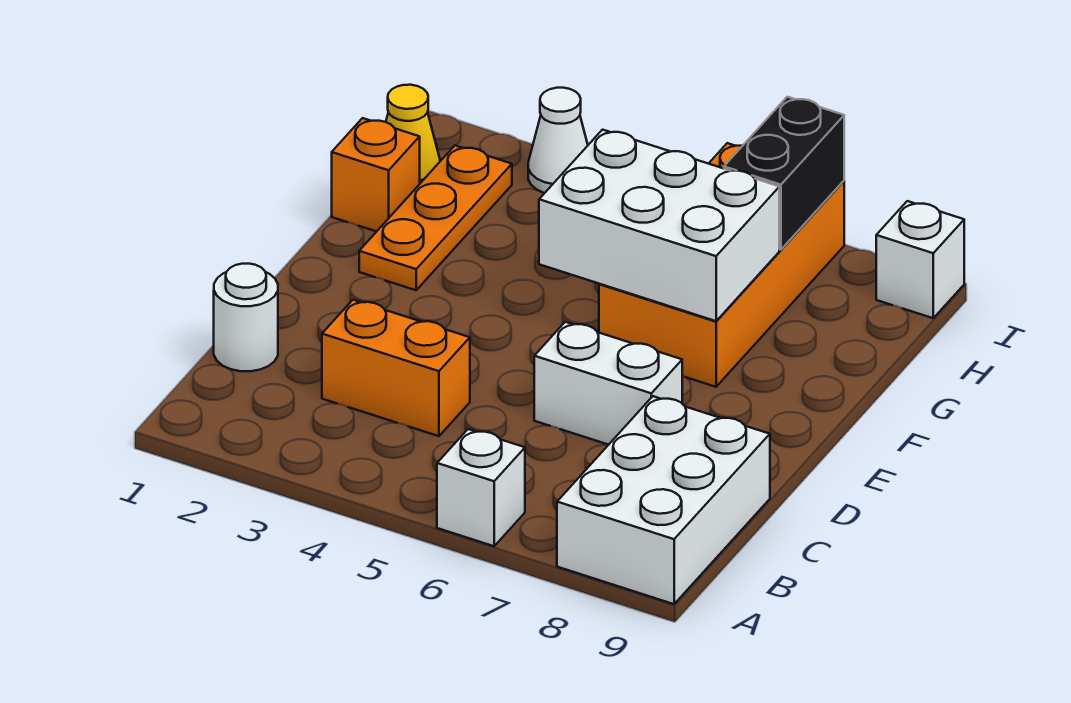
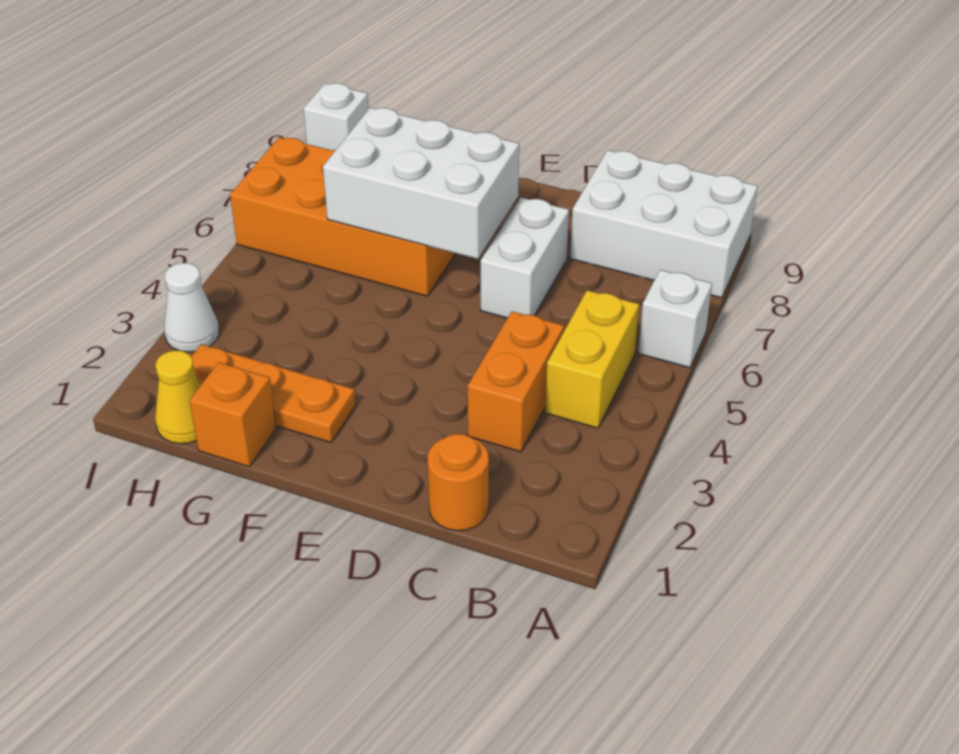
none -> yellow 1x2 brick [545,290,639,428]
white 1x1 round brick [214,264,278,371] -> orange 1x1 round brick [428,434,489,531]
white 2x3 brick [539,130,779,321] -> white 2x3 brick turned to [323,108,519,259]
black 1x2 brick [724,97,844,250] -> none

